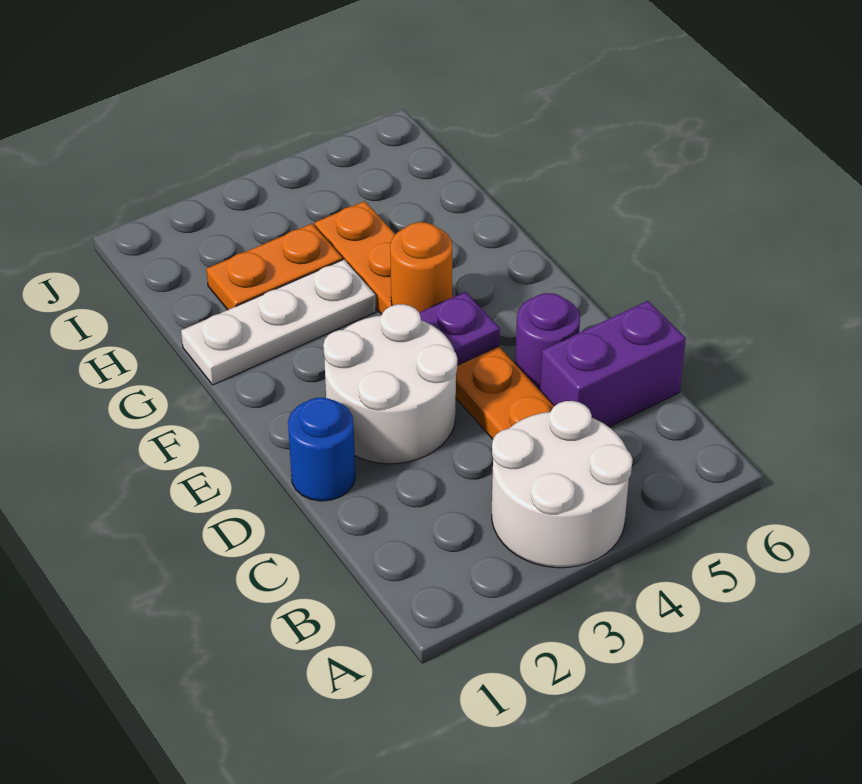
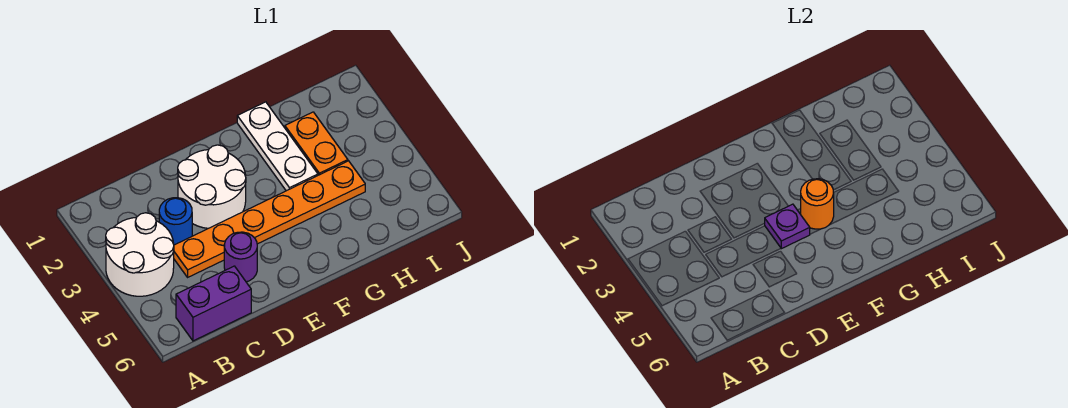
purple 1x2 brick [540,301,686,427] -> purple 1x2 brick turned to [176,266,251,341]
blue 1x1 round brick [288,398,355,501] -> blue 1x1 round brick moved to [159,198,192,245]

